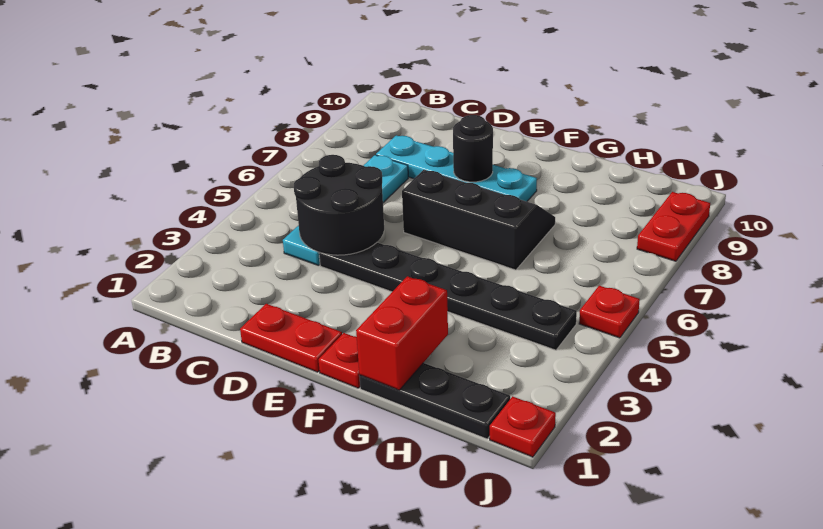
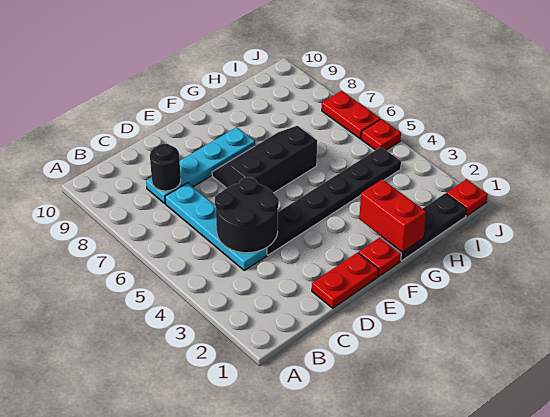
black 1x1 round brick [453,115,493,182] -> black 1x1 round brick moved to [150,144,181,191]
red 1x2 plate [637,192,710,261] -> red 1x2 plate moved to [322,91,380,139]

